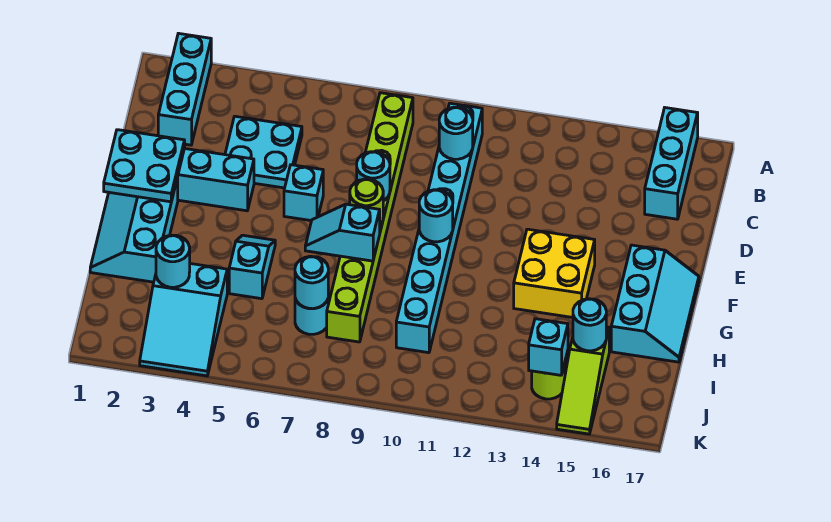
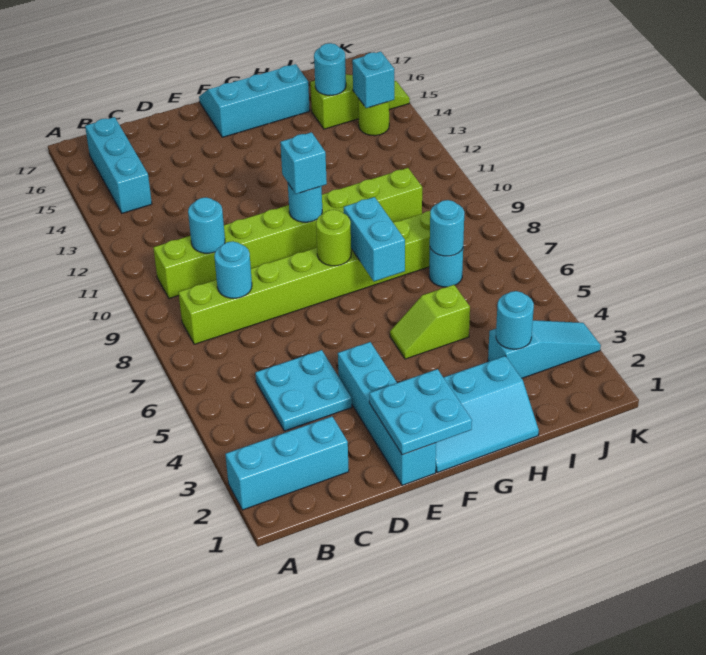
cyan 1x3 brick [645,108,698,219] -> cyan 1x3 brick turned to [85,117,152,213]
cyan 1x8 brick [396,103,482,353] -> lime 1x8 brick [153,168,422,299]
cyan 1x1 brick [284,165,323,221] -> cyan 1x1 brick moved to [280,132,327,194]
cyan 1x1 round brick [357,152,390,201] -> cyan 1x1 round brick moved to [214,241,252,298]
yellow 2x2 brick [514,229,595,317] -> none
cyan 1x2 slope [229,235,275,299] -> lime 1x2 slope [390,285,470,359]
cyan 1x2 slope [305,204,380,261] -> cyan 1x2 brick [344,197,405,281]
cyan 2x3 slope [140,264,227,376] -> cyan 1x3 slope [488,320,601,378]

